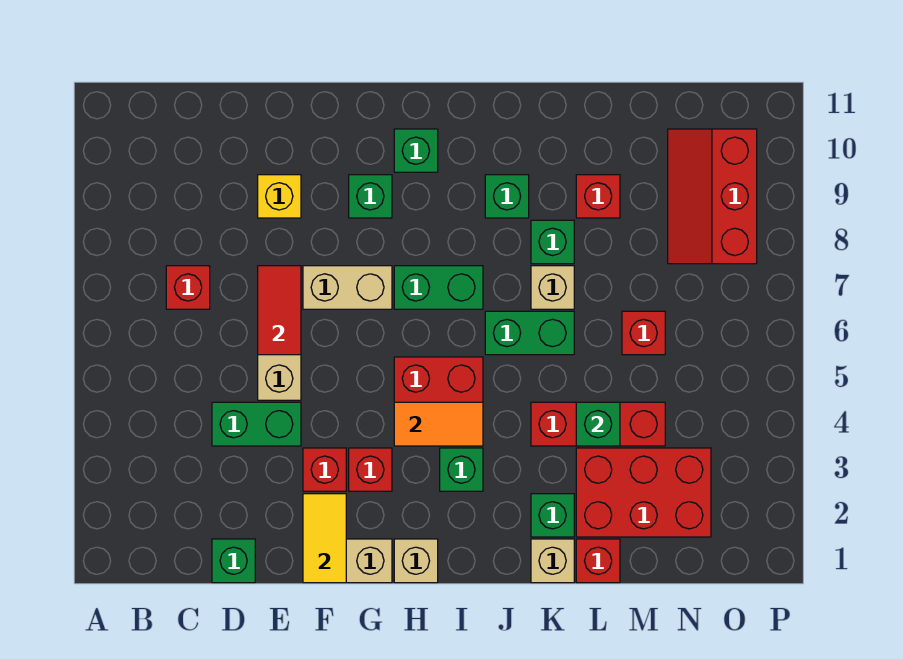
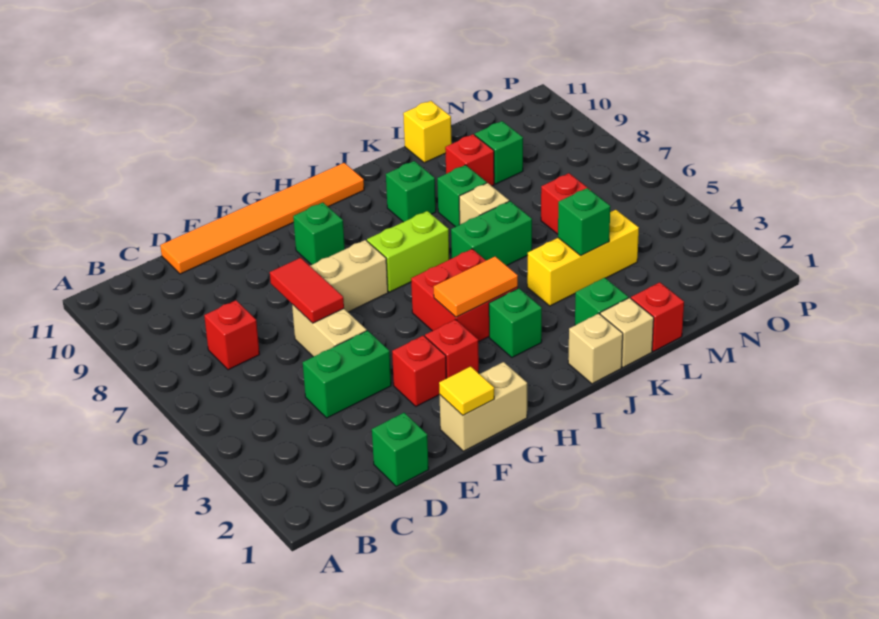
none -> orange 1x6 tile [160,163,364,274]
yellow 1x1 brick [258,175,301,218] -> yellow 1x1 brick moved to [403,101,452,163]
yellow 1x2 tile [303,494,346,583] -> yellow 1x1 tile [439,366,494,415]
tan 1x1 brick [394,539,438,583] -> tan 1x1 brick moved to [568,313,623,384]
green 1x2 brick [394,266,483,309] -> lime 1x2 brick [367,211,449,292]
green 1x1 brick [394,129,438,172] -> green 1x1 brick moved to [475,121,523,184]
red 1x3 brick [531,402,665,446] -> yellow 1x3 brick [527,210,639,306]
red 2x3 brick [576,448,711,537] -> none
red 2x3 slope [668,129,757,264] -> none

